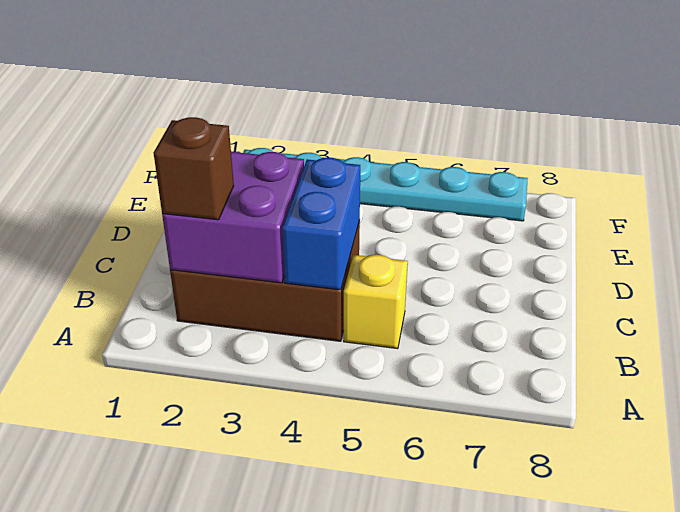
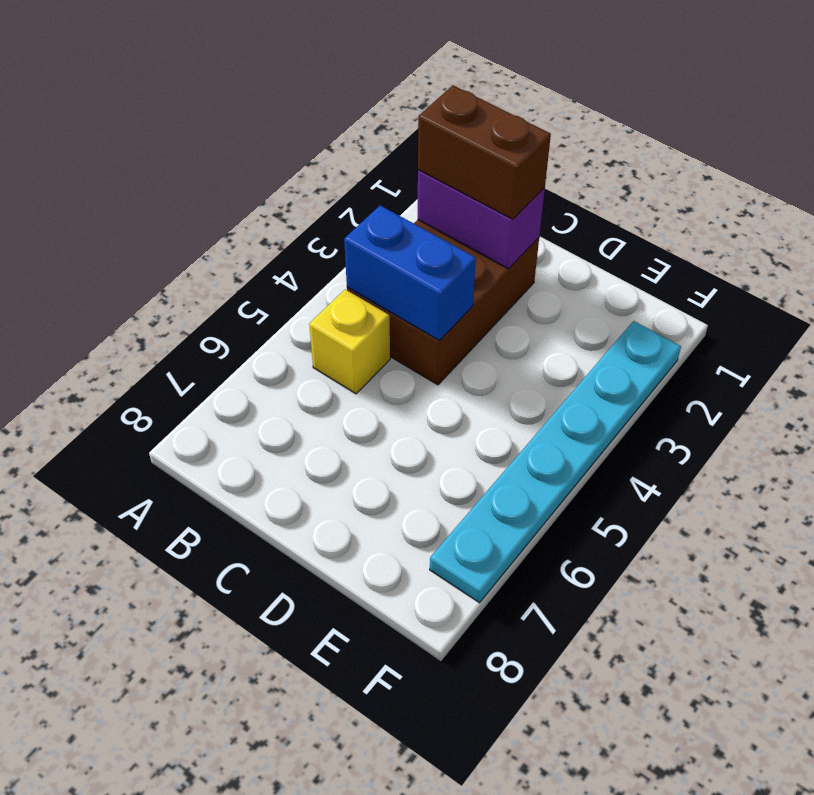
purple 2x2 brick [162,152,304,283] -> purple 1x2 brick [418,170,545,269]
brown 1x1 brick [154,117,234,220] -> brown 1x2 brick [418,85,551,219]

